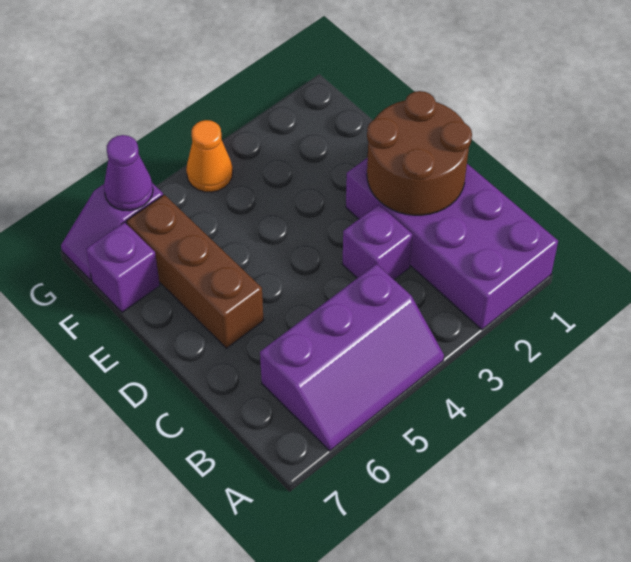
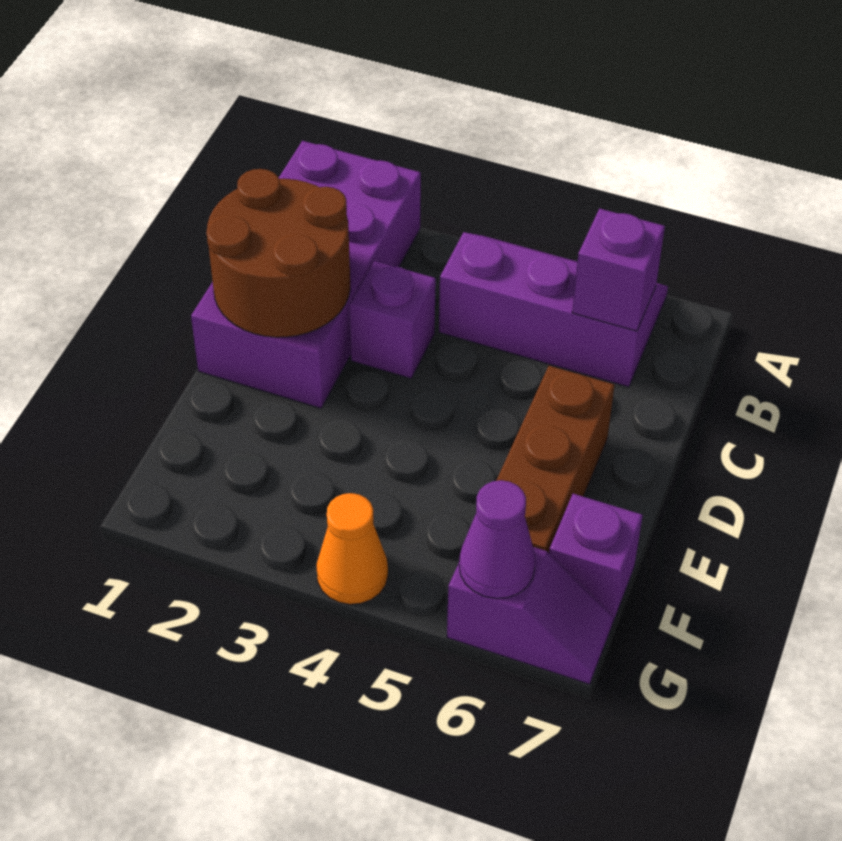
none -> purple 1x1 brick [572,209,665,331]

